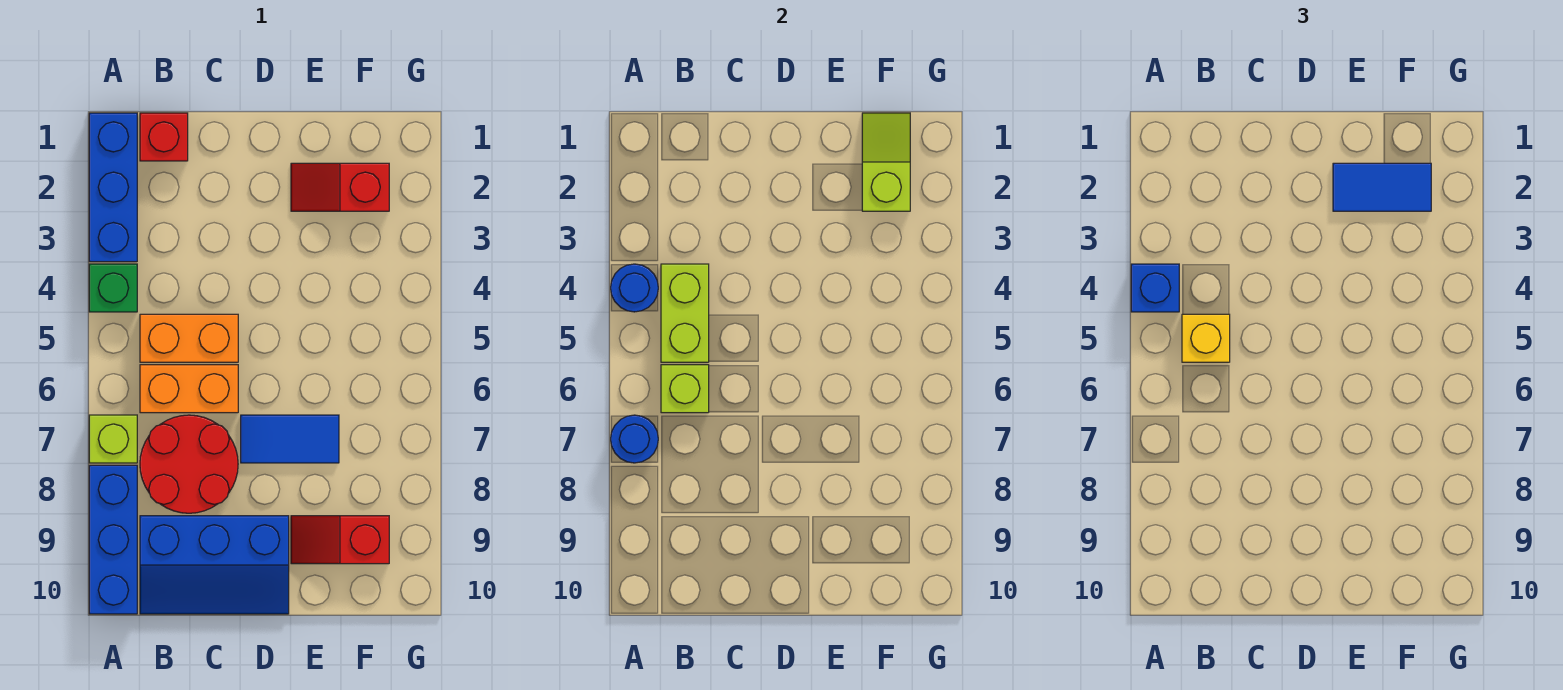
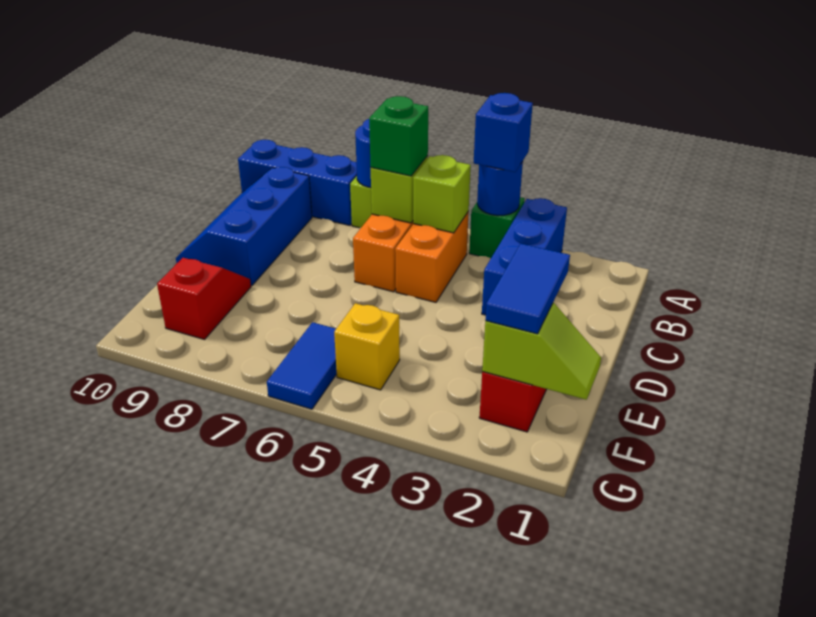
blue 1x3 brick [89,113,137,262] -> blue 1x3 brick turned to [482,198,567,315]
red 1x1 brick [140,113,188,161] -> none
lime 1x2 brick [661,264,709,362] -> lime 1x1 brick [413,155,471,233]
yellow 1x1 brick [1182,314,1230,362] -> yellow 1x1 brick moved to [334,303,400,390]
none -> green 1x1 brick [369,96,428,176]
red 2x2 round brick [140,415,238,513] -> none
blue 1x2 tile [241,415,339,463] -> blue 1x2 tile moved to [267,322,337,409]

